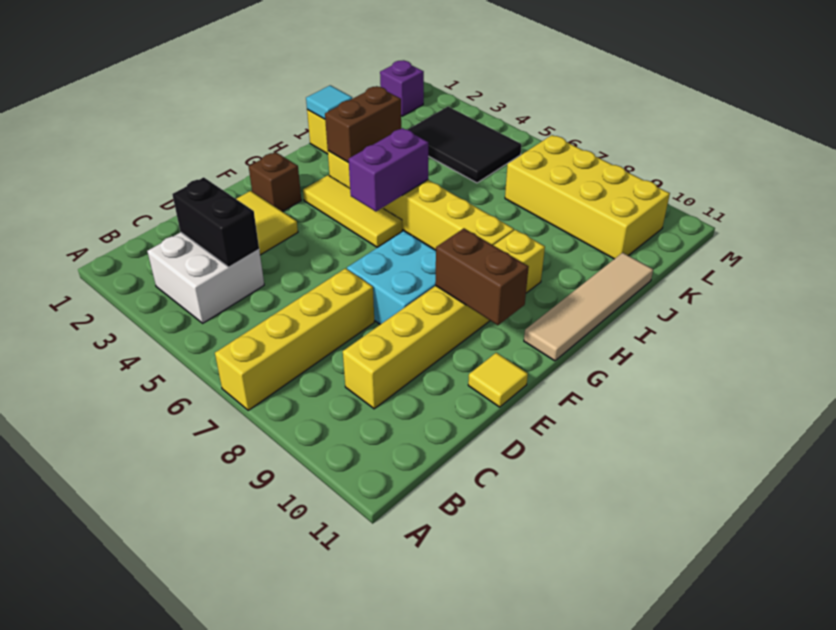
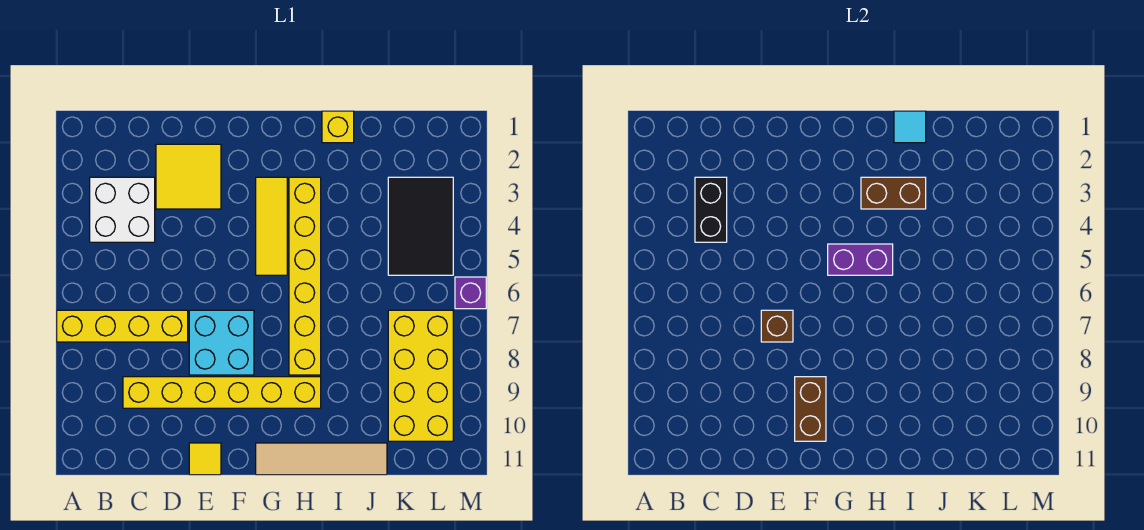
brown 1x1 brick [249,152,301,212] -> brown 1x1 brick moved to [761,310,793,342]
purple 1x1 brick [380,60,424,116] -> purple 1x1 brick moved to [455,277,486,309]

